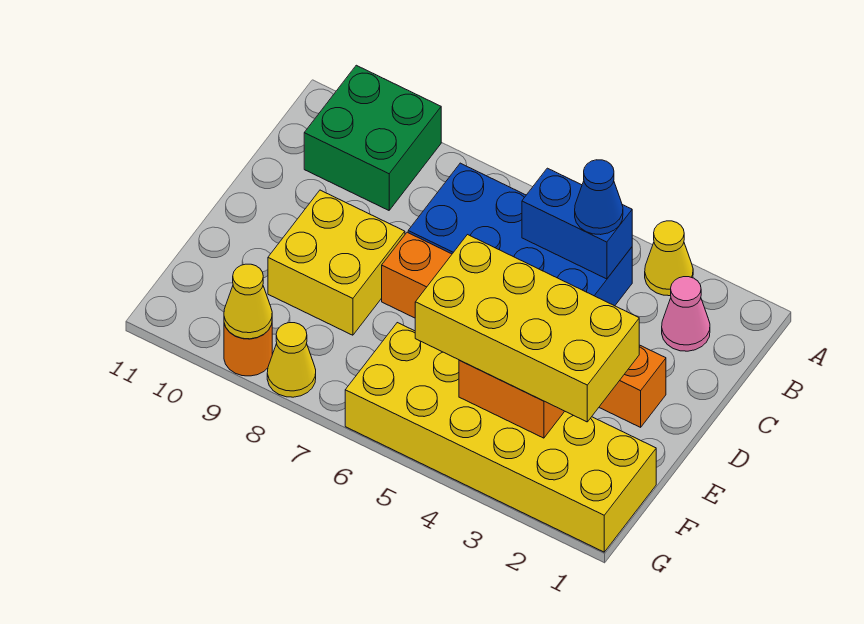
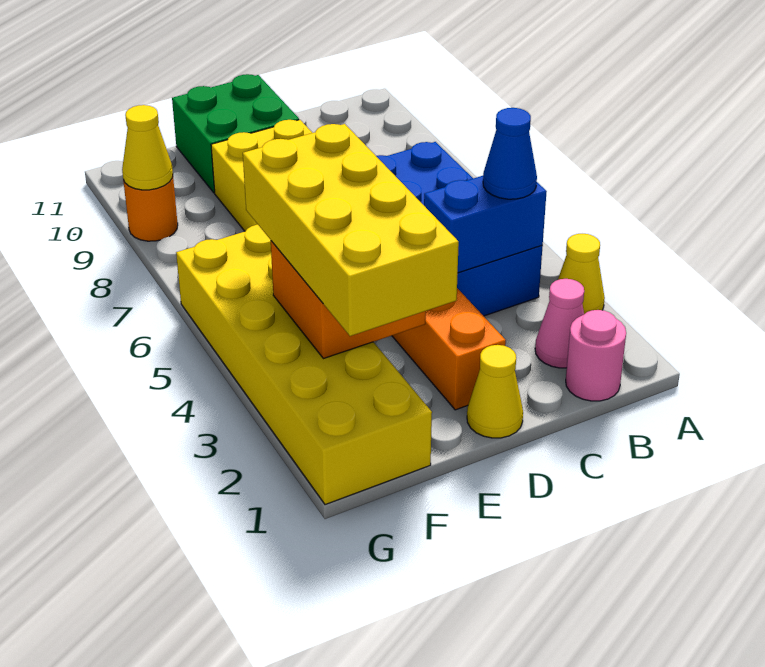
green 2x2 brick [304,65,441,210] -> green 2x2 brick moved to [172,74,299,193]
none -> pink 1x1 round brick [566,310,626,401]
blue 1x2 brick [522,168,632,279] -> blue 1x2 brick turned to [424,176,547,273]
yellow 1x1 cone [267,323,316,397] -> yellow 1x1 cone moved to [467,345,523,438]

